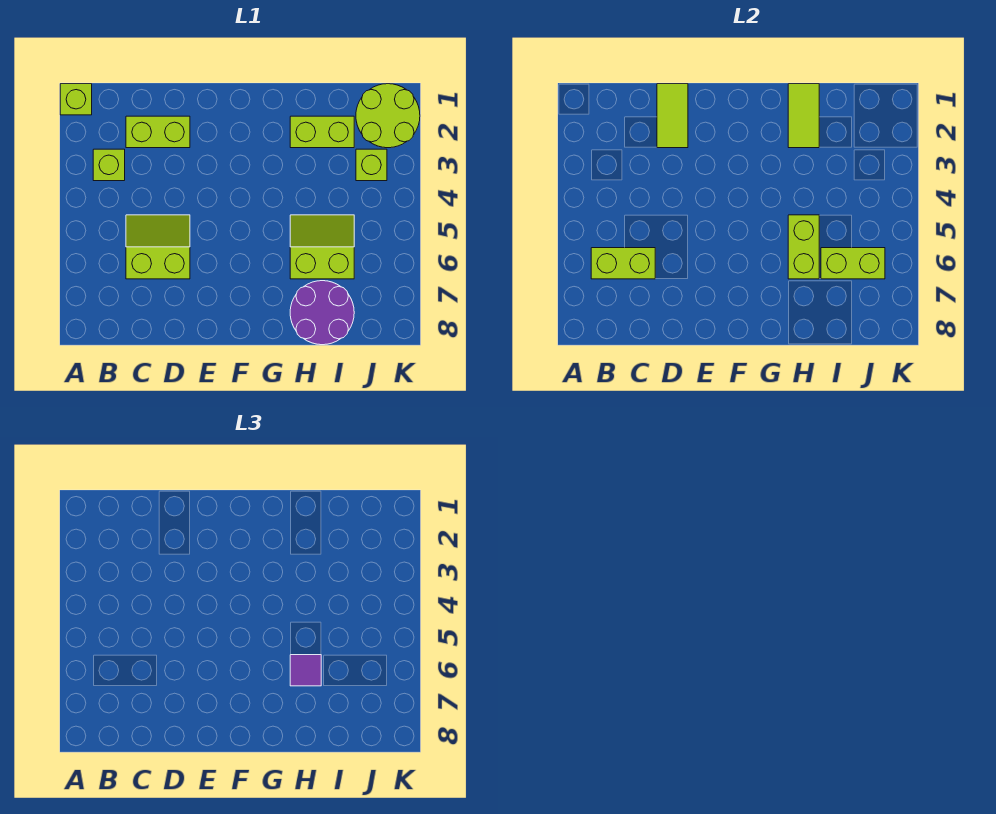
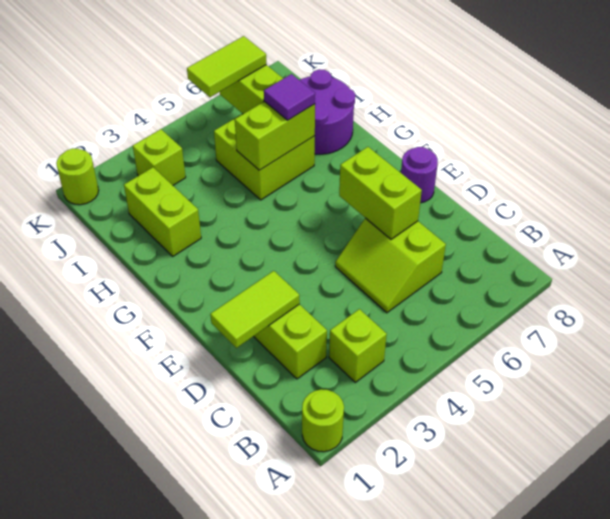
lime 1x1 brick [60,84,92,115] -> lime 1x1 round brick [302,389,344,452]
lime 1x2 brick [591,248,655,279] -> lime 1x2 brick moved to [339,147,422,239]
none -> purple 1x1 round brick [401,147,438,203]
lime 1x2 tile [788,84,819,148] -> lime 1x2 tile moved to [187,36,266,97]
lime 2x2 slope [290,215,354,279] -> lime 2x2 brick [214,114,315,200]
lime 2x2 round brick [356,84,420,148] -> lime 1x1 round brick [56,148,99,205]

